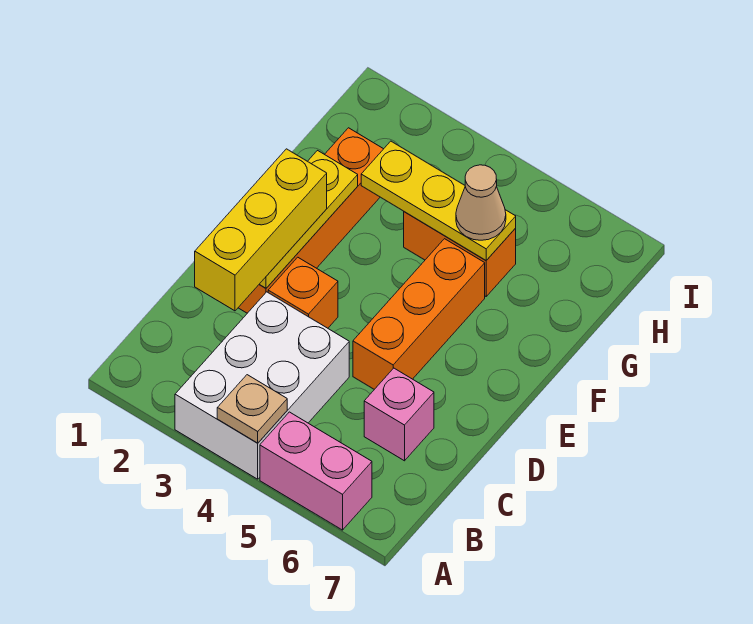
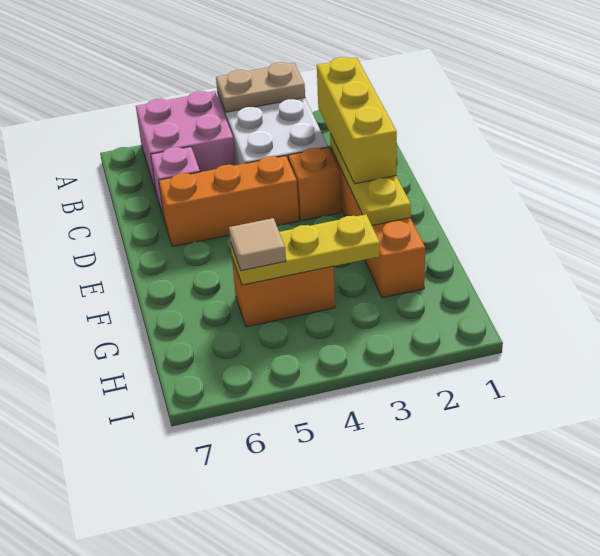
tan 1x1 plate [217,375,287,443] -> tan 1x2 plate [216,62,305,112]
pink 1x2 brick [260,412,372,530] -> pink 2x2 brick [136,91,236,191]
orange 1x3 brick [353,239,485,389] -> orange 1x3 brick turned to [159,156,299,247]
tan 1x1 cone [456,165,506,240] -> tan 1x1 tile [229,218,286,270]

